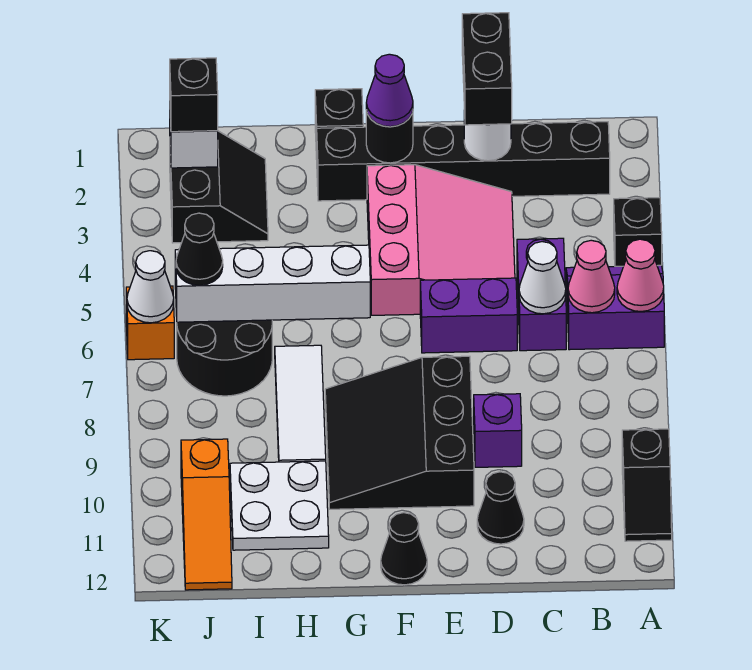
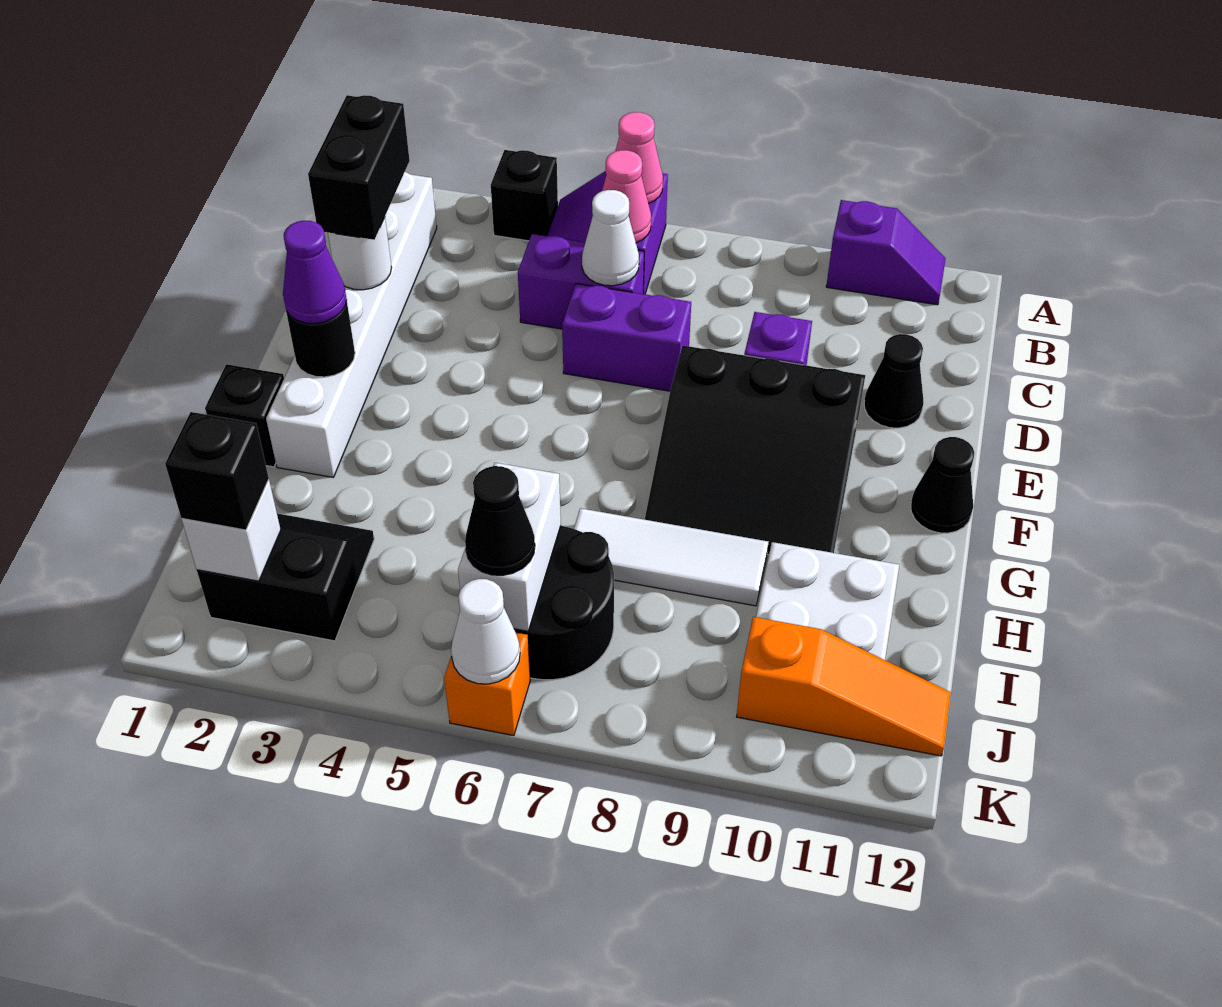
black 1x2 slope [622,429,672,541] -> purple 1x2 slope [826,200,946,305]
black 1x6 brick [317,122,610,201] -> white 1x6 brick [266,172,437,477]
black 1x2 brick [462,13,512,125] -> black 1x2 brick turned to [308,95,410,240]
pink 3x3 slope [367,165,515,315] -> none
purple 1x2 brick [420,278,517,353] -> purple 1x2 brick turned to [562,284,691,391]
white 1x4 brick [175,245,370,322] -> white 1x2 brick [458,463,561,631]

